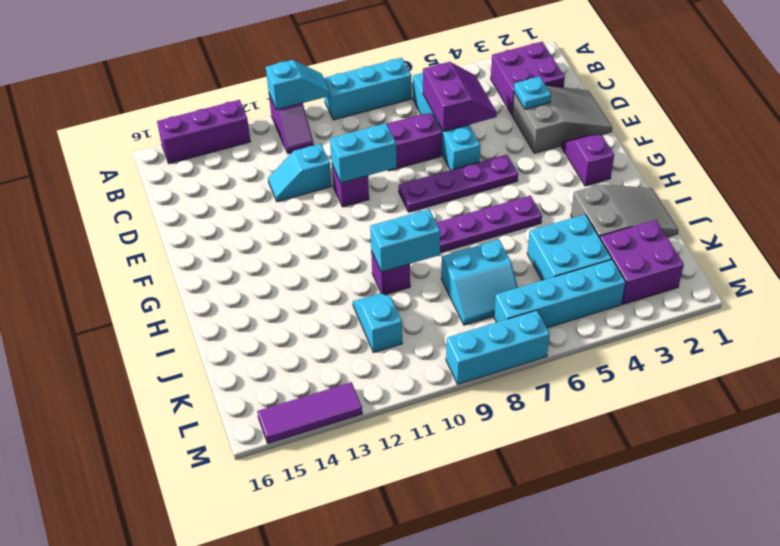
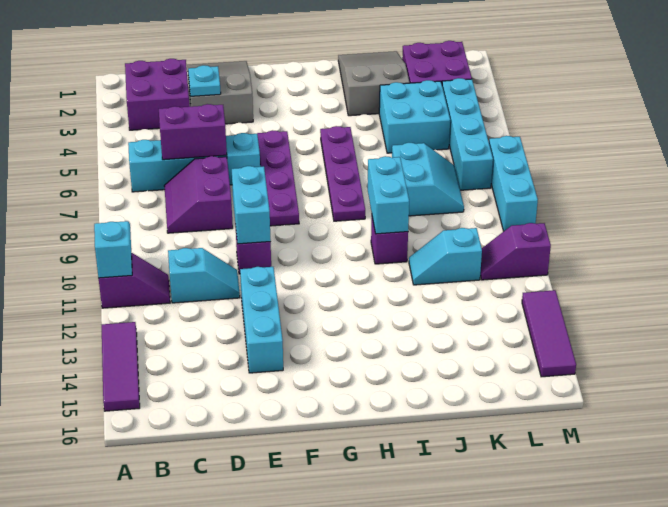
cyan 1x3 brick [324,58,411,120] -> cyan 1x3 brick moved to [240,267,283,373]
purple 1x3 brick [157,100,251,164] -> purple 1x3 tile [102,322,140,411]
cyan 1x2 slope [268,144,332,202] -> cyan 1x2 slope turned to [168,248,240,303]
purple 1x2 slope [561,135,614,186] -> purple 1x2 slope moved to [480,223,551,280]

